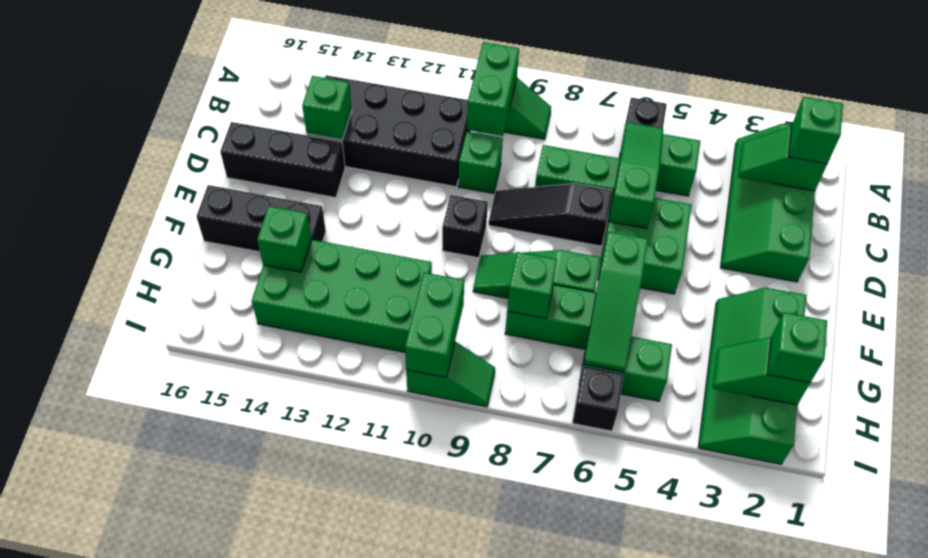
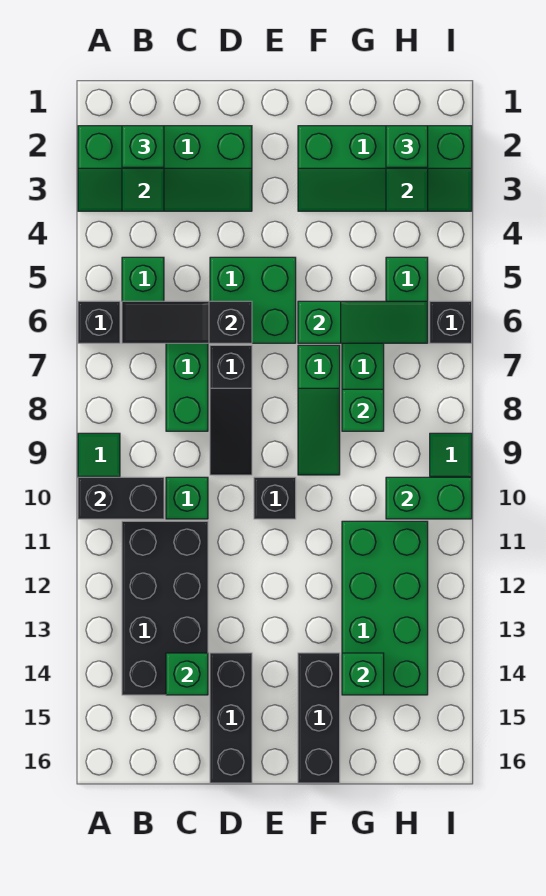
green 1x2 brick [467,42,519,136] -> black 1x2 brick [78,477,164,519]
green 1x3 slope [609,122,663,228] -> black 1x3 slope [122,301,252,343]

